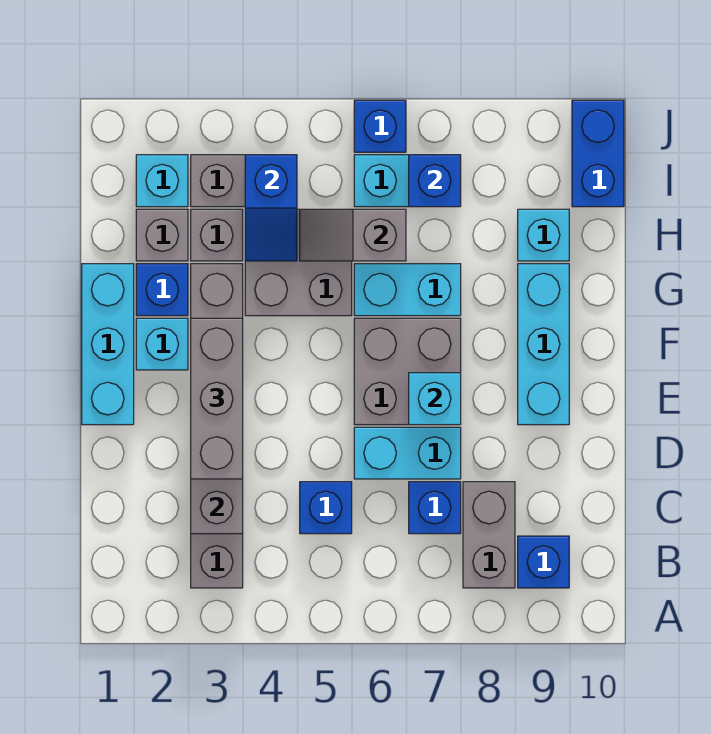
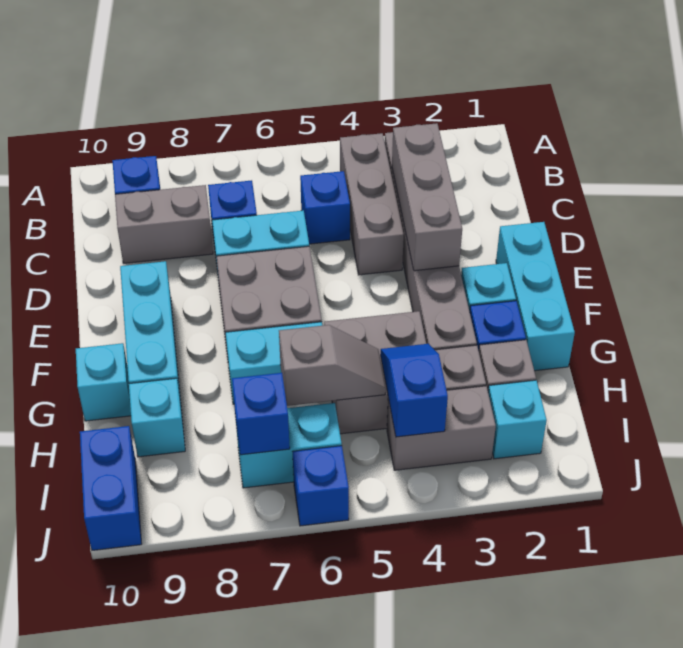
grey 1x2 brick [463,482,515,588] -> grey 1x2 brick turned to [115,185,213,263]
grey 1x3 brick [191,318,243,479] -> grey 1x3 brick moved to [340,133,404,275]
cyan 1x1 brick [409,373,461,425] -> cyan 1x1 brick moved to [76,343,131,421]

